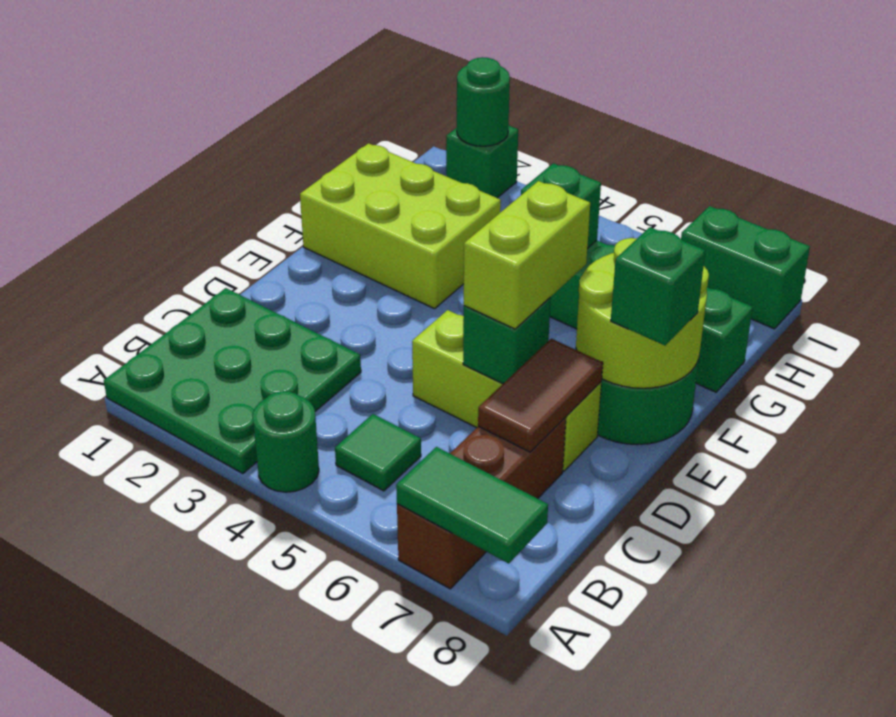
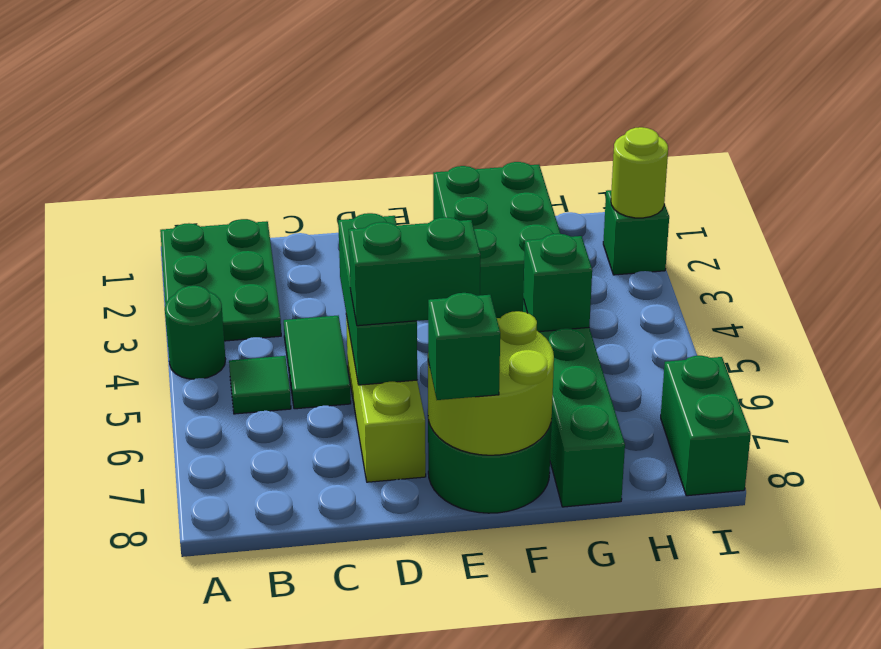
green 3x3 plate [104,288,361,473] -> green 2x3 plate [160,219,281,341]
brown 1x3 brick [397,417,566,589] -> none
green 1x2 tile [396,447,548,564] -> green 1x2 tile moved to [284,316,351,409]
brown 1x2 tile [478,339,603,452] -> none
green 1x1 brick [463,298,551,384] -> green 1x3 brick [338,213,417,385]
lime 1x2 brick [464,181,590,329] -> green 1x2 brick [349,217,480,326]
lime 2x3 brick [300,143,501,309] -> green 2x3 brick [433,162,560,318]
green 1x1 round brick [457,57,510,146] -> lime 1x1 round brick [611,127,668,218]

